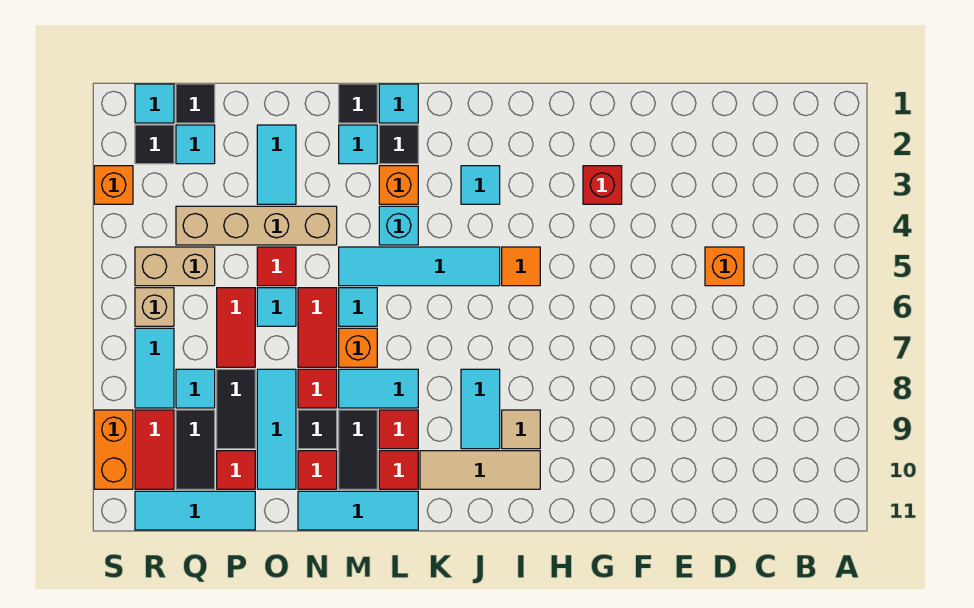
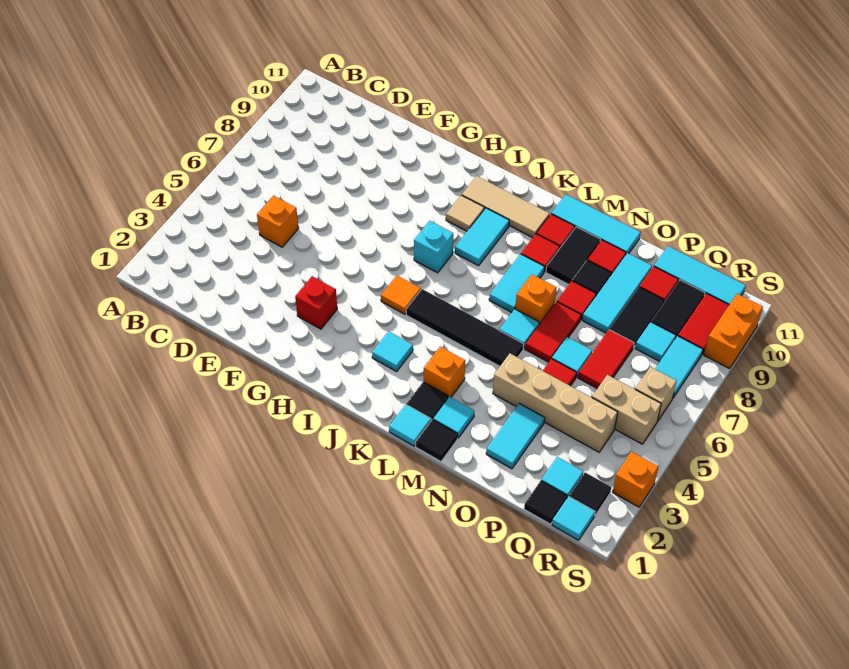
cyan 1x4 tile [339,247,500,286] -> black 1x4 tile [406,289,524,366]
cyan 1x1 brick [379,206,418,245] -> cyan 1x1 brick moved to [414,221,453,273]
cyan 1x2 tile [339,369,418,408] -> cyan 1x2 tile turned to [489,254,545,312]

